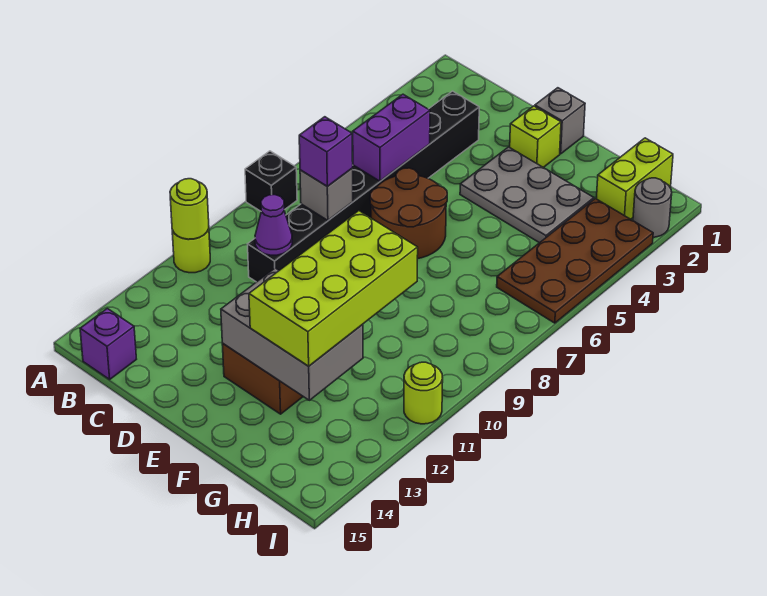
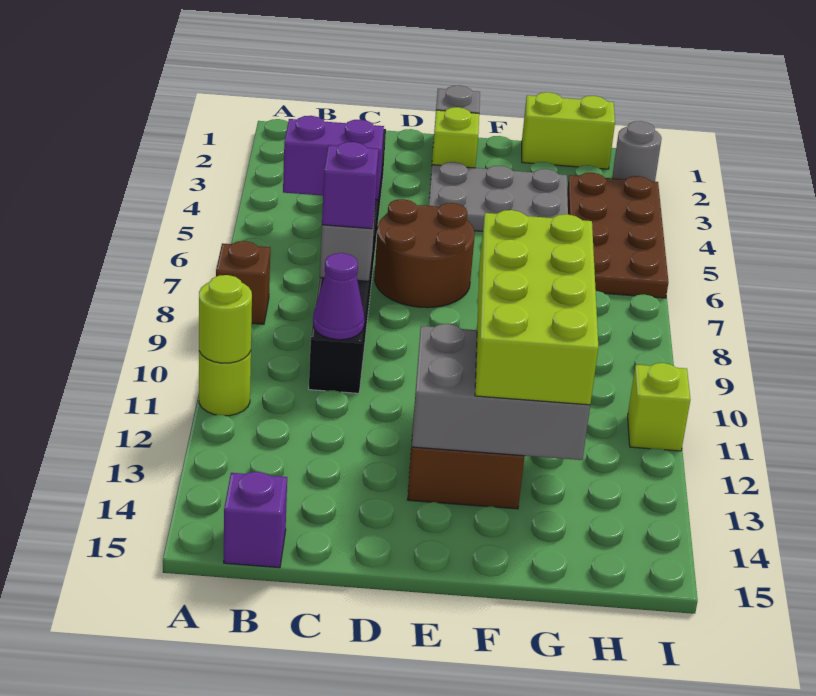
black 1x1 brick [245,151,297,211] -> brown 1x1 brick [216,241,270,324]
purple 1x2 brick [353,94,430,181] -> purple 1x2 brick turned to [283,116,384,200]
lime 1x2 brick [596,138,673,219] -> lime 1x2 brick turned to [522,92,615,169]
lime 1x1 round brick [404,362,443,424] -> lime 1x1 brick [628,363,690,451]

